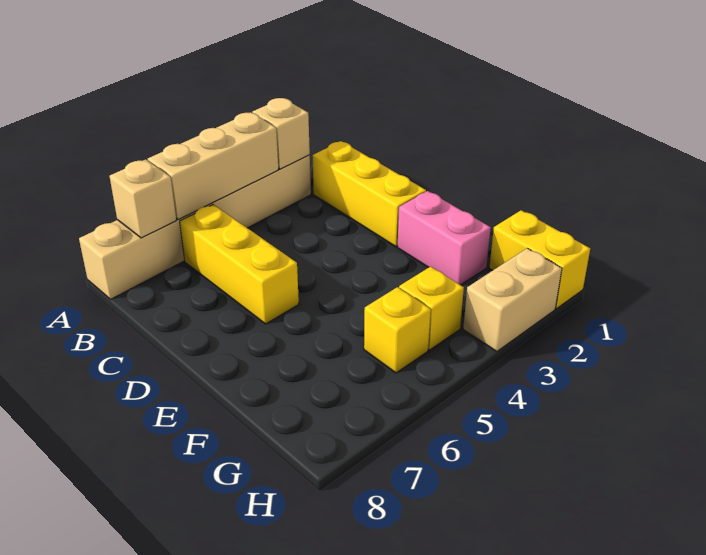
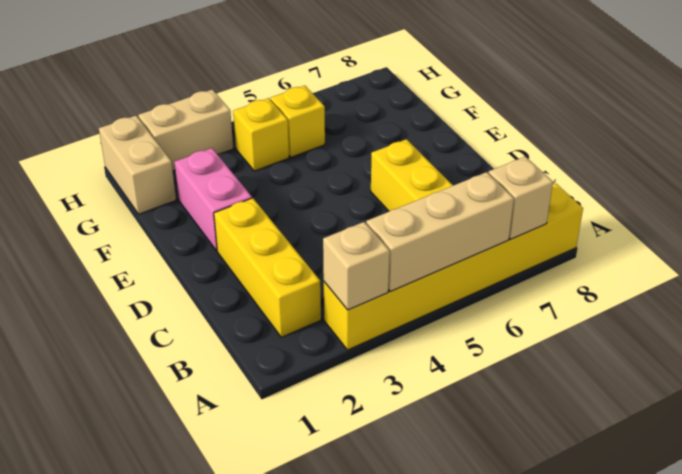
tan 1x6 brick [79,155,311,299] -> yellow 1x6 brick [324,184,583,350]
yellow 1x2 brick [489,210,590,309] -> tan 1x2 brick [99,116,176,214]

